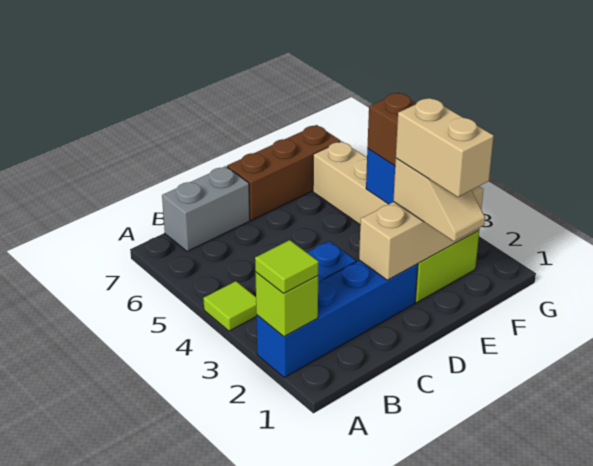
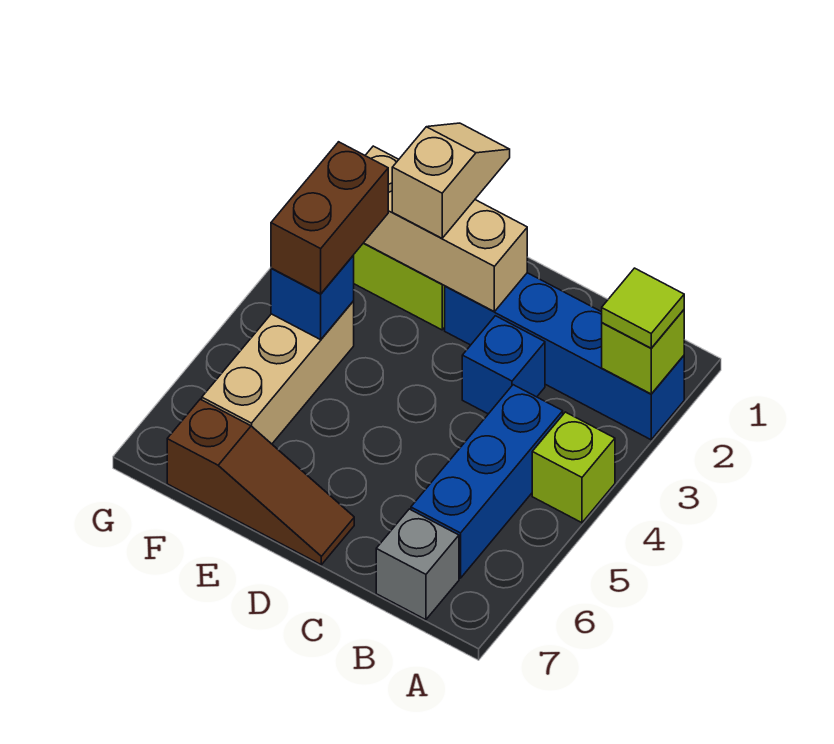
lime 1x1 tile [203,281,256,331] -> lime 1x1 brick [532,412,615,523]
none -> blue 1x3 brick [411,385,563,578]
grey 1x2 brick [162,166,250,252] -> grey 1x1 brick [376,509,459,620]
brown 1x3 brick [227,125,340,220] -> brown 1x3 slope [167,399,354,565]
tan 1x2 brick [396,98,494,197] -> none

